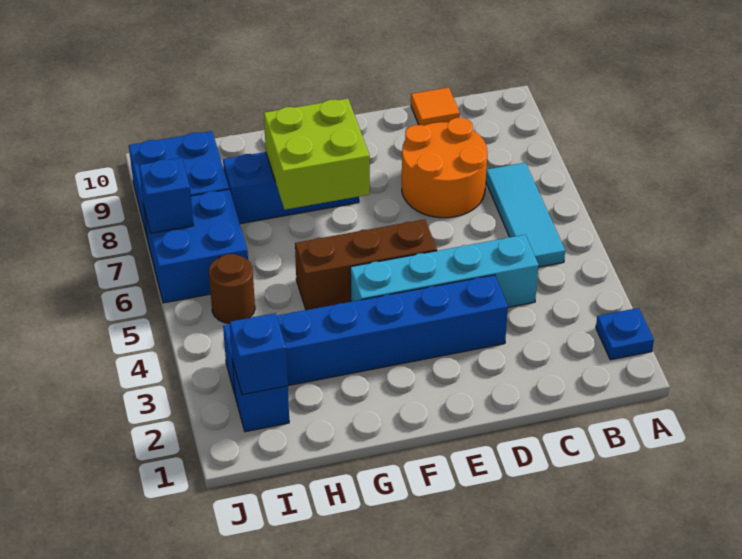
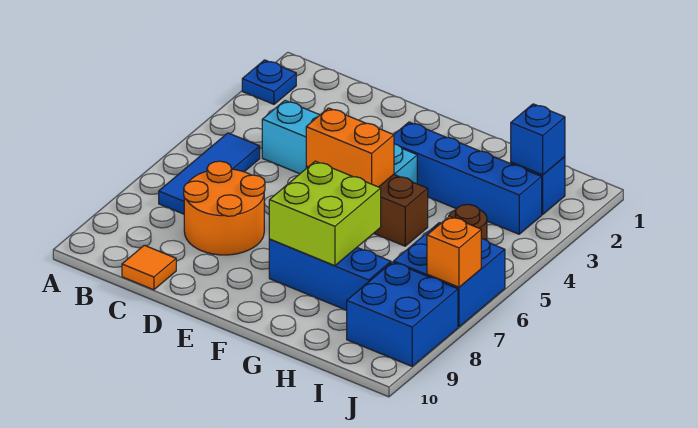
cyan 1x3 tile [486,163,565,267] -> blue 1x3 tile [159,133,260,214]
blue 1x6 brick [223,275,508,394] -> blue 1x4 brick [394,122,542,234]
none -> orange 1x2 brick [306,108,394,187]
blue 1x1 brick [139,158,193,233] -> orange 1x1 brick [427,216,481,287]

